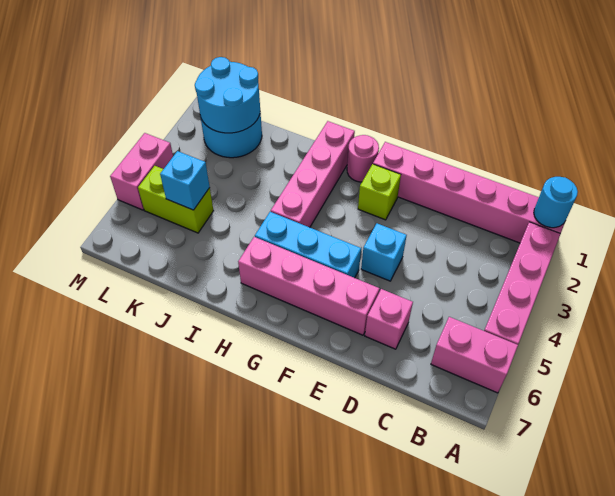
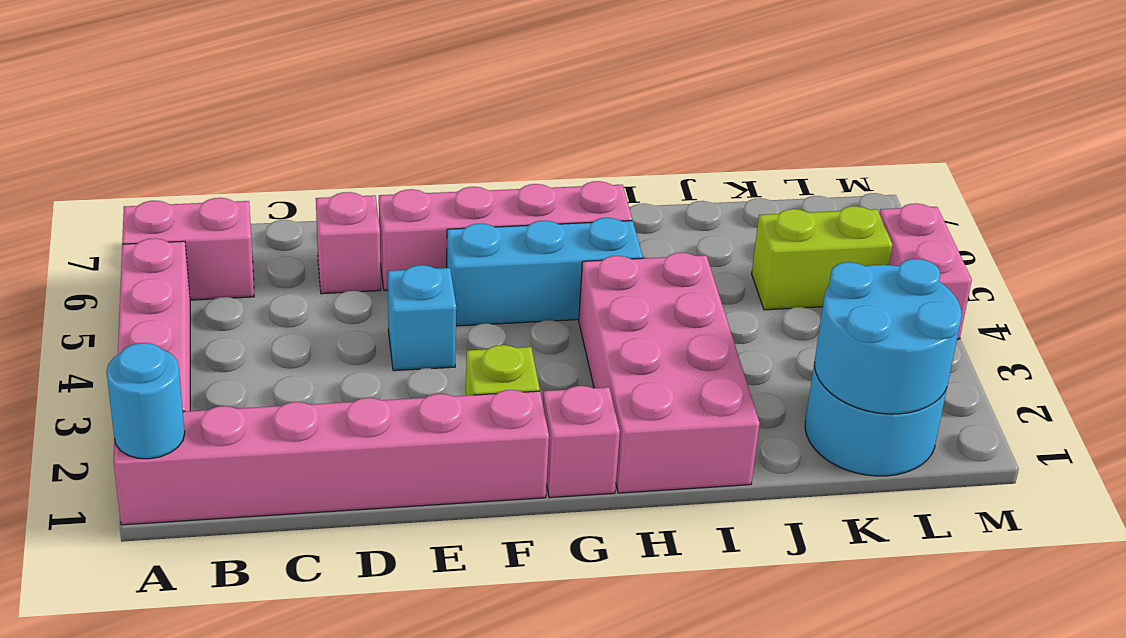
pink 1x1 round brick [347,135,379,182] -> pink 1x1 brick [543,386,620,498]
pink 1x4 brick [271,121,355,227] -> pink 2x4 brick [579,253,760,493]
cyan 1x1 brick [160,151,210,210] -> none

